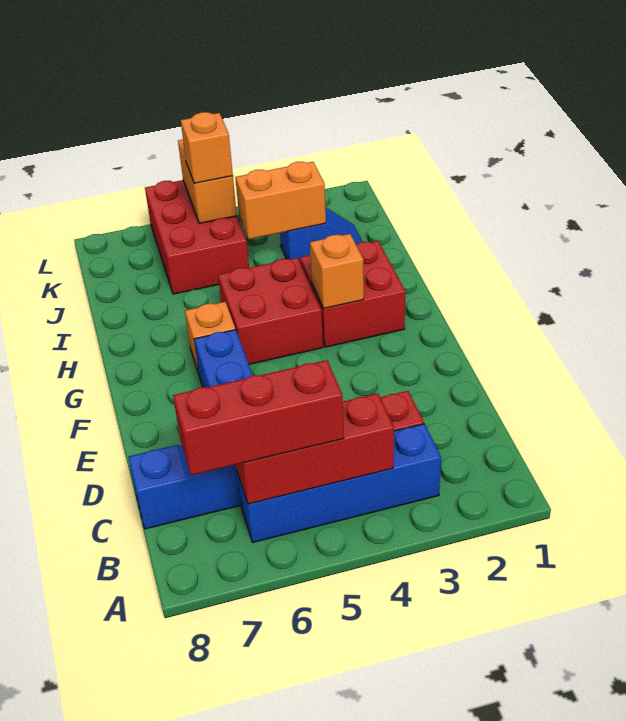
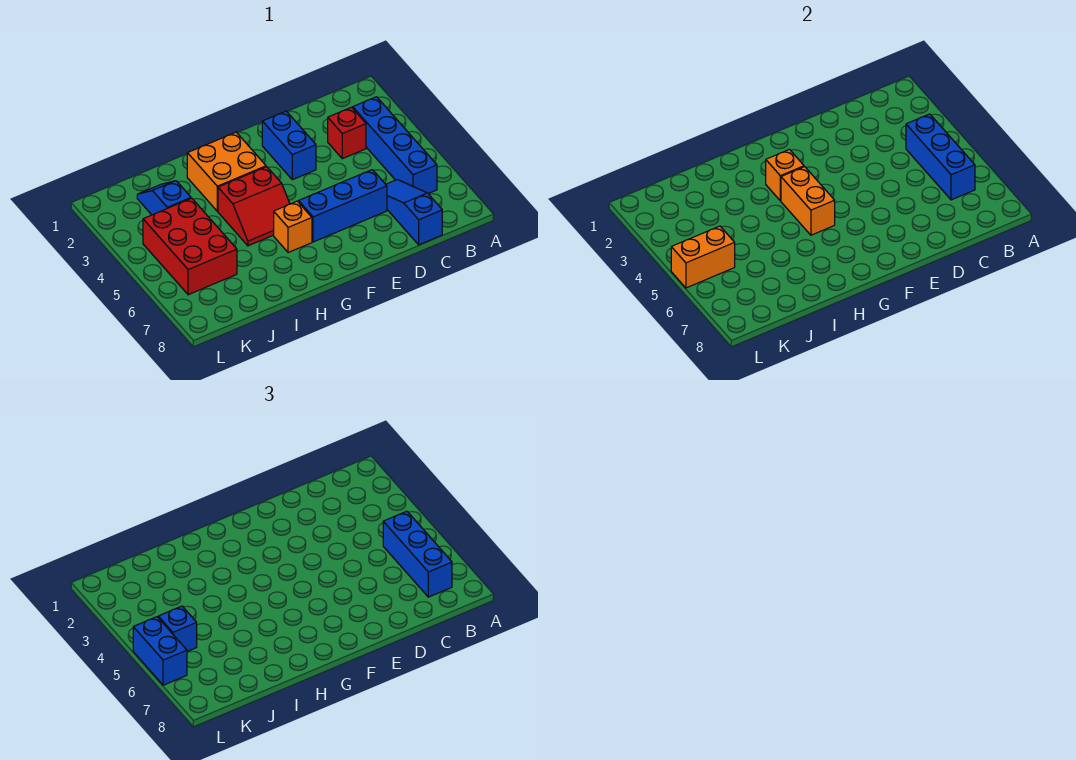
red 1x3 brick [236,393,394,504] -> blue 1x3 brick [906,114,975,200]
red 1x3 brick [173,360,344,475] -> blue 1x3 brick [383,511,452,597]
none -> blue 1x2 brick [262,111,316,180]
red 2x2 brick [300,241,405,347] -> orange 2x2 brick [187,132,266,211]
red 2x2 brick [218,258,323,364] -> red 2x2 slope [218,167,290,246]
orange 1x2 brick [235,162,326,239] -> orange 1x2 brick moved to [781,167,835,235]
red 2x3 brick [145,180,249,294] -> red 2x3 brick turned to [143,198,237,295]
orange 1x1 brick [181,112,233,183] -> blue 1x1 brick [158,606,197,651]
none -> blue 1x2 brick [133,617,187,685]

